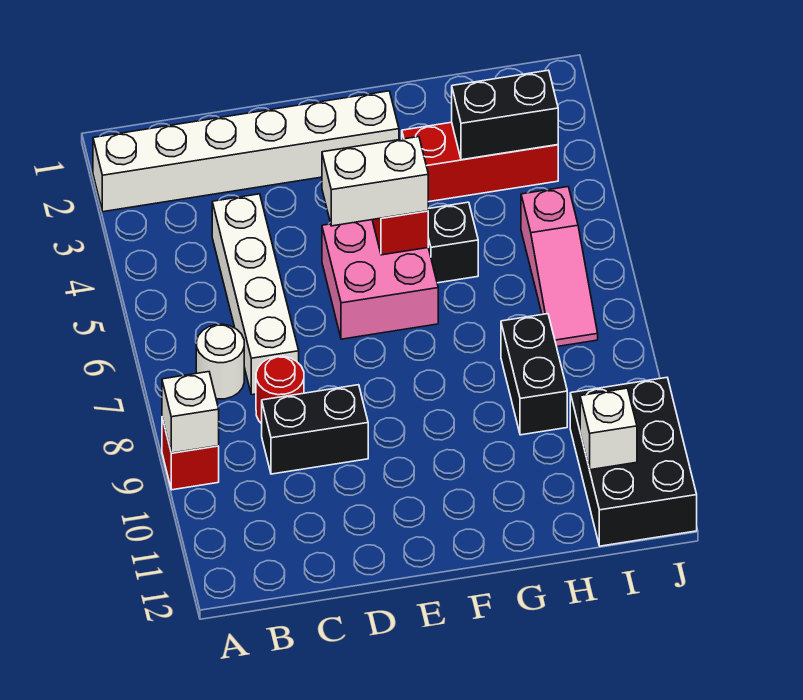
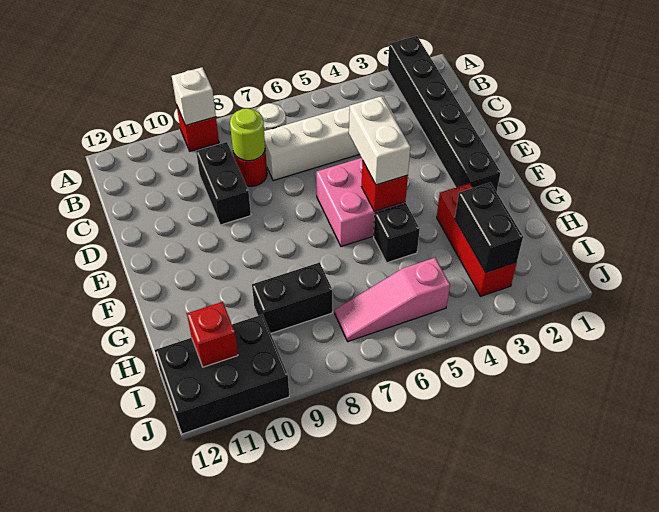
white 1x6 brick [93,91,399,212] -> black 1x6 brick [388,36,501,192]
none -> lime 1x1 round brick [230,108,265,161]
white 1x1 brick [580,388,637,470] -> red 1x1 brick [187,302,238,367]

